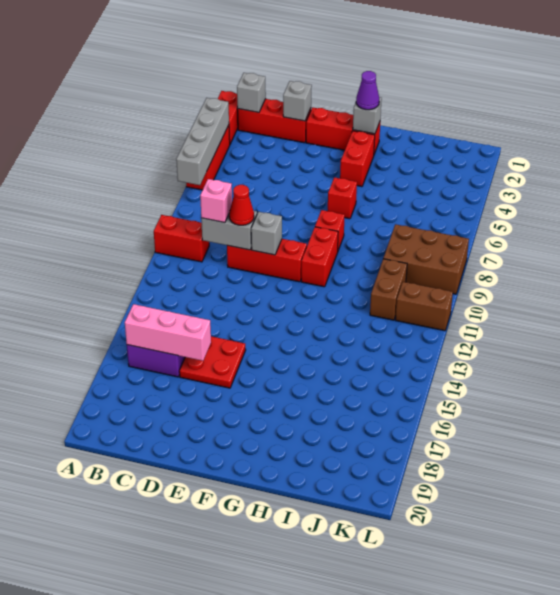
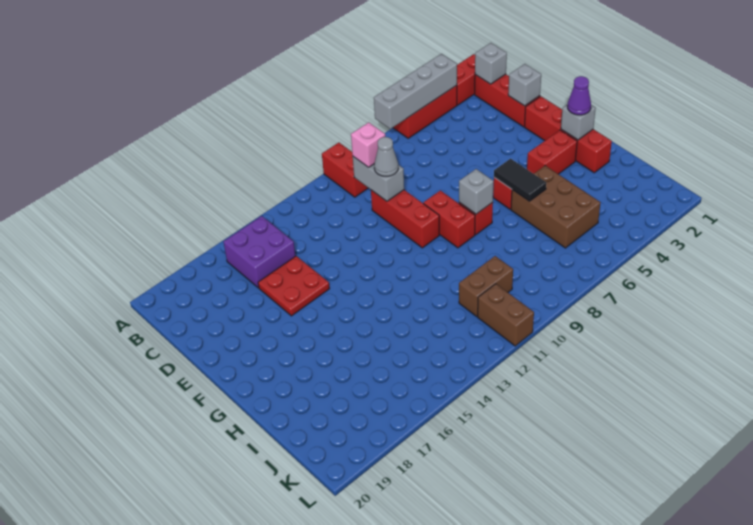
pink 1x3 brick [125,304,211,361] -> none
red 1x1 cone [229,185,254,225] -> grey 1x1 cone [374,137,398,176]
red 1x3 brick [306,107,380,154] -> red 1x4 brick [524,96,612,173]
grey 1x1 brick [251,212,282,255] -> grey 1x1 brick moved to [459,169,494,214]
none -> black 1x2 tile [494,159,546,201]
red 1x2 brick [301,227,338,287] -> red 1x2 brick turned to [423,190,475,248]
brown 2x3 brick [383,224,469,294] -> brown 2x3 brick moved to [511,166,601,248]

